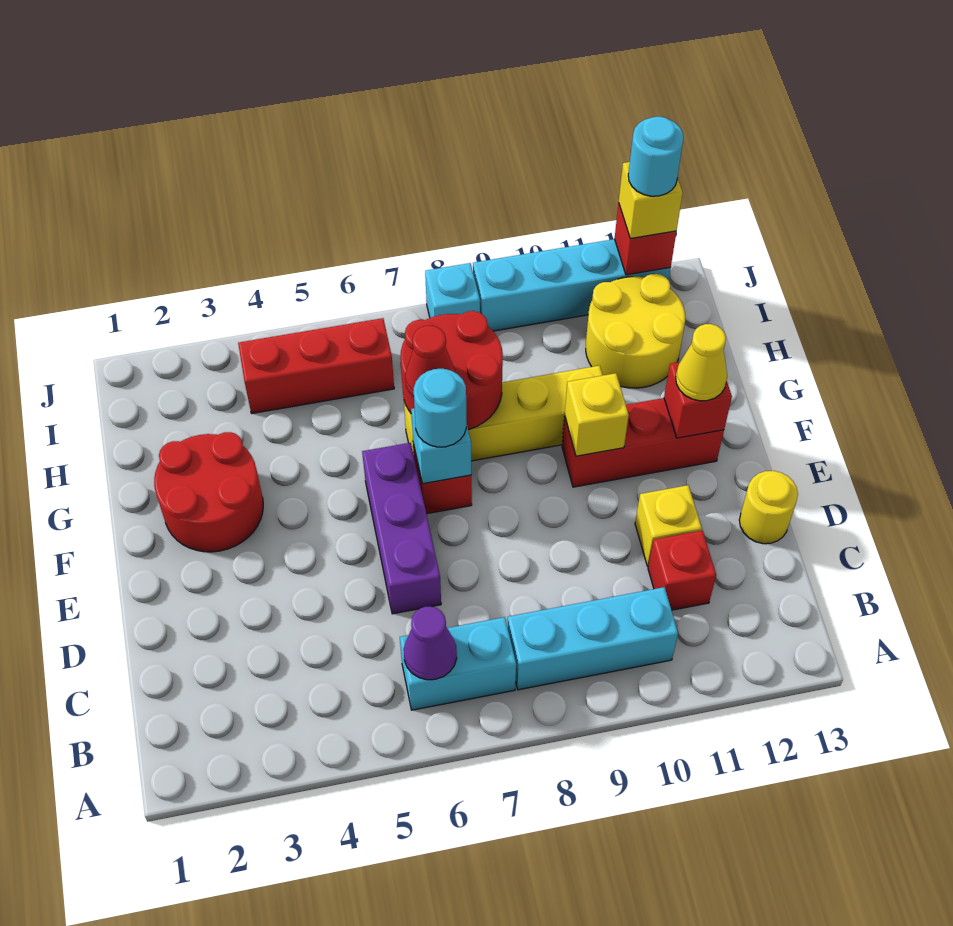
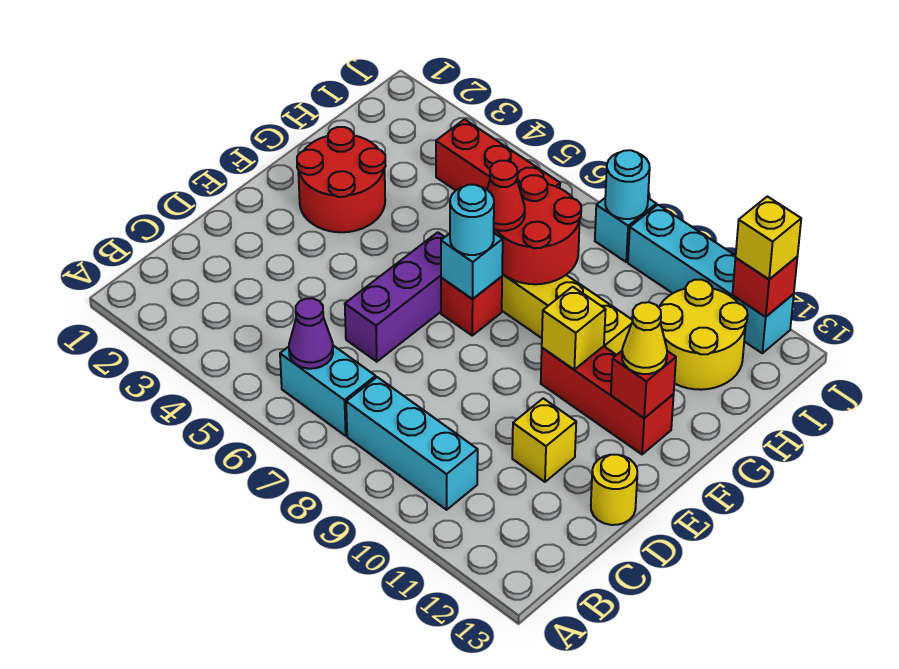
red 1x1 brick [648,531,716,610] -> none
cyan 1x1 round brick [628,117,684,196] -> cyan 1x1 round brick moved to [605,150,650,219]

